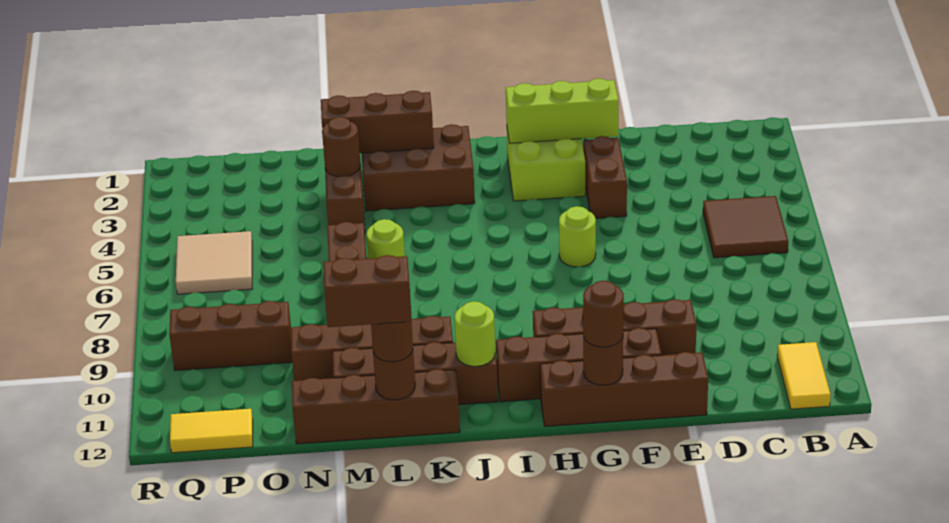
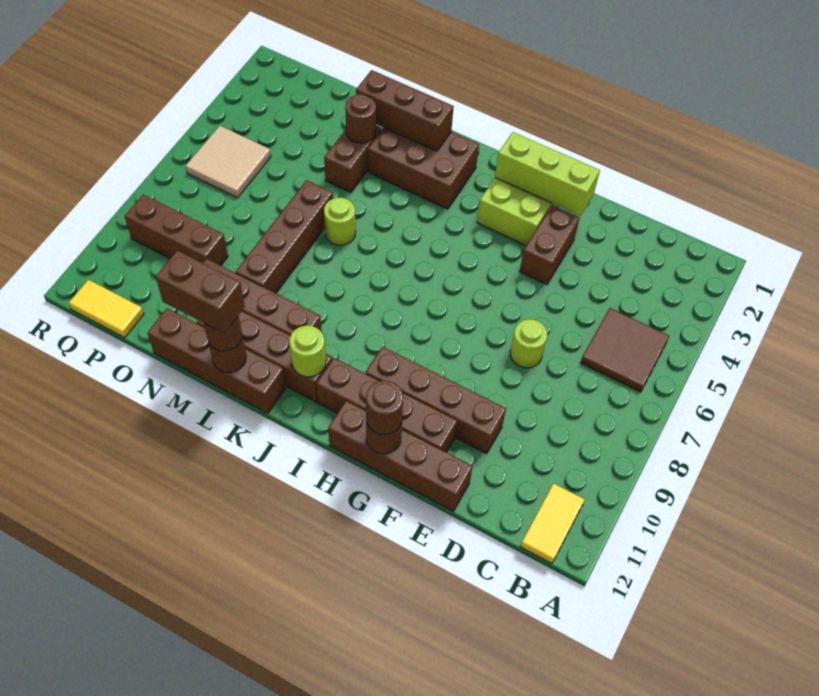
lime 1x1 round brick [559,206,596,267] -> lime 1x1 round brick moved to [510,319,547,368]

